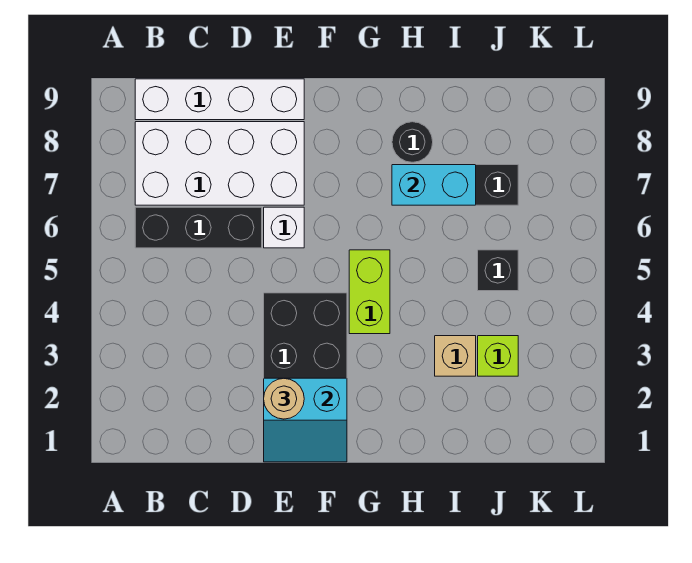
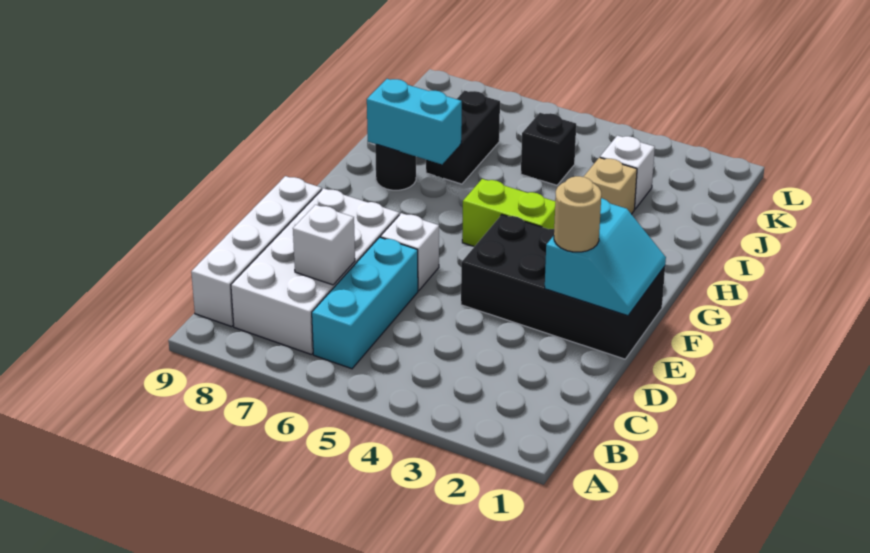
black 1x3 brick [135,207,262,248] -> cyan 1x3 brick [312,237,418,369]
none -> white 1x1 brick [293,205,355,285]
cyan 1x2 brick [392,165,476,205] -> cyan 1x2 brick turned to [367,79,462,164]
lime 1x1 brick [478,336,518,376] -> white 1x1 brick [600,135,655,209]

